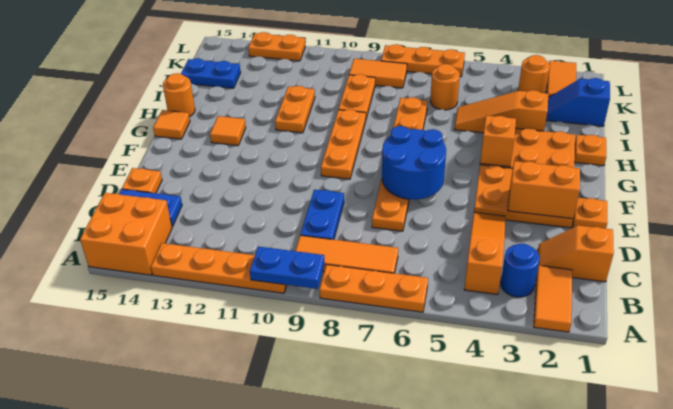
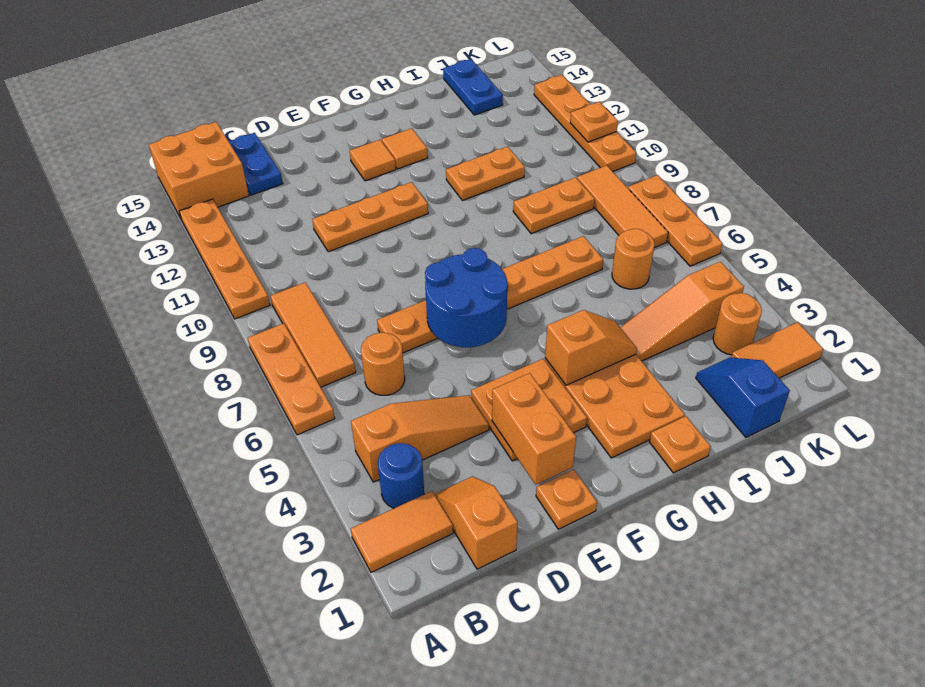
blue 1x2 plate [250,246,325,289] -> none
blue 1x2 plate [300,190,344,240] -> none
orange 1x1 plate [122,168,162,193] -> orange 1x1 plate moved to [570,102,618,142]
orange 2x3 plate [474,165,573,228] -> orange 2x2 plate [471,359,587,461]
orange 1x3 plate [321,110,366,179] -> orange 1x3 plate moved to [312,182,428,252]
orange 1x1 tile [153,110,190,139] -> orange 1x1 tile moved to [350,140,396,181]
orange 1x1 round brick [163,73,195,117] -> orange 1x1 round brick moved to [361,333,405,395]
orange 1x3 slope [454,90,548,133] -> orange 1x3 slope turned to [620,262,744,361]
orange 1x2 tile [349,59,407,88] -> orange 1x3 tile [577,165,668,248]
orange 1x2 plate [248,32,305,61] -> orange 1x4 plate [534,75,636,171]

